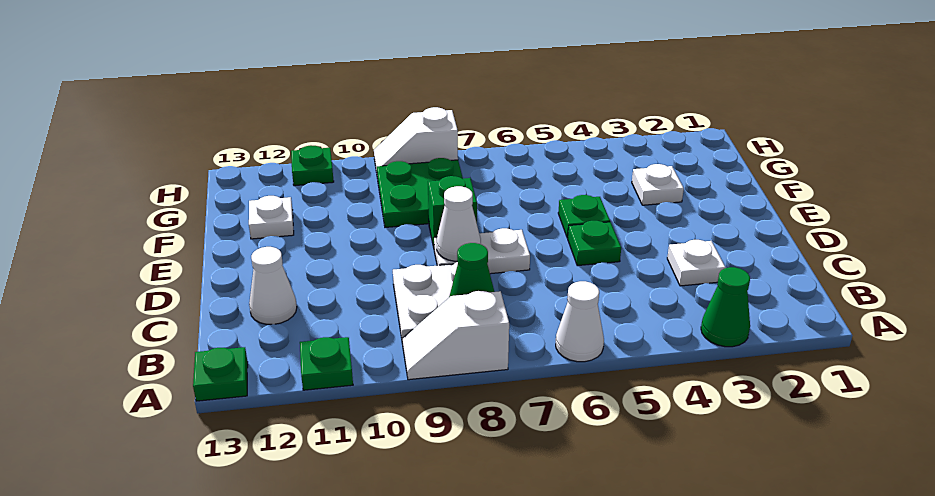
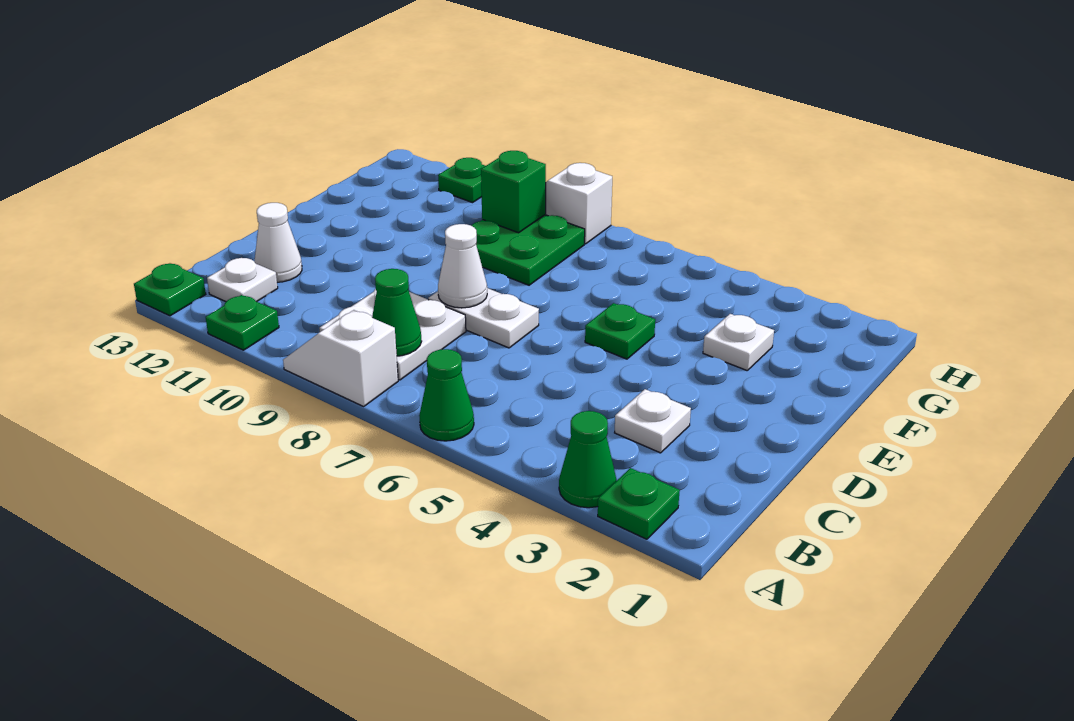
white 1x1 cone [556,281,604,362] -> green 1x1 cone [419,349,474,441]
green 1x1 plate [568,221,621,266] -> green 1x1 plate moved to [598,468,680,539]
green 1x1 brick [428,176,477,247] -> green 1x1 brick moved to [481,151,546,233]
white 1x1 plate [249,196,294,239] -> white 1x1 plate moved to [207,258,278,302]

